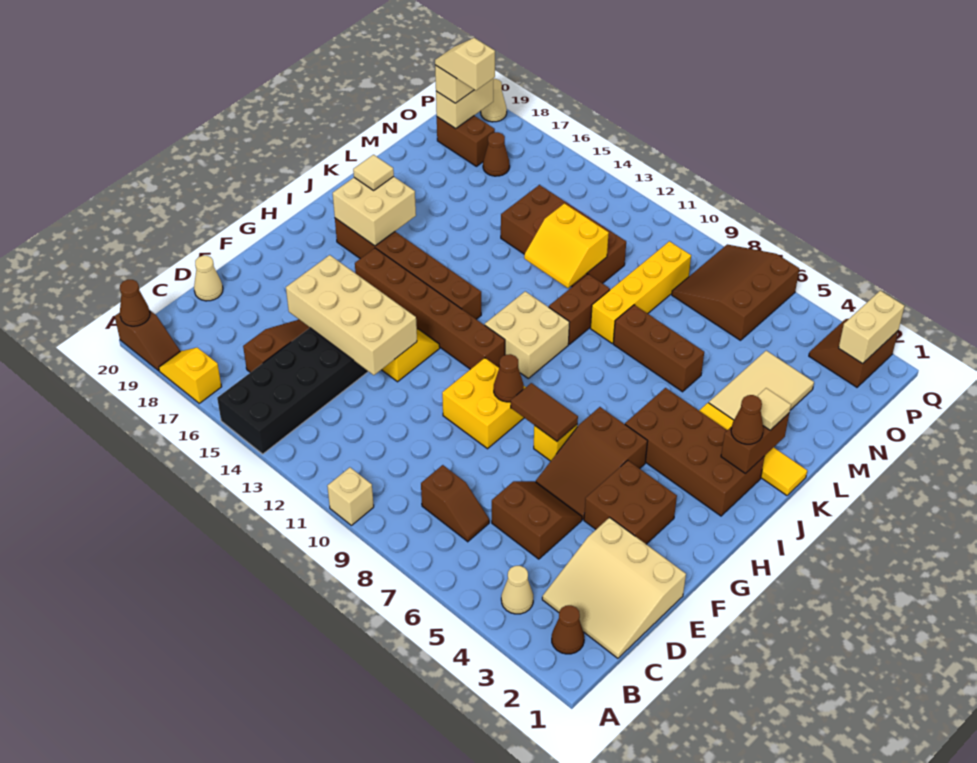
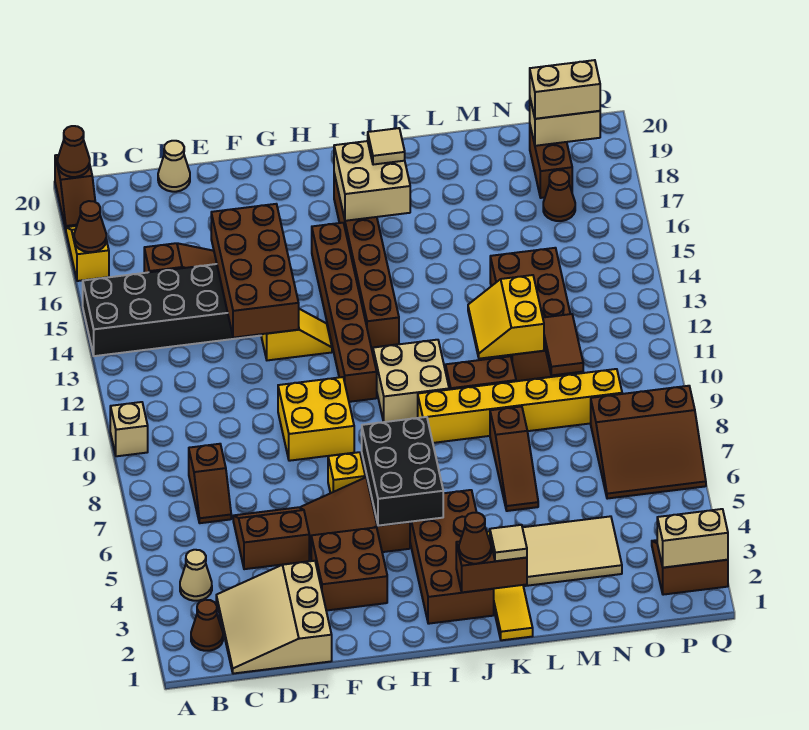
brown 2x2 slope [492,481,582,559] -> brown 2x2 slope turned to [233,507,309,569]
tan 2x4 brick [286,255,417,375] -> brown 2x4 brick [211,204,299,338]
brown 1x2 tile [511,383,578,441] -> brown 1x2 tile moved to [543,314,583,375]
brown 1x1 cone [494,354,524,402] -> brown 1x1 cone moved to [74,201,106,252]
none -> black 2x3 brick [362,417,443,526]
brown 1x3 brick [613,305,704,392] -> brown 1x3 slope [490,406,538,511]
yellow 1x4 brick [590,241,691,343] -> yellow 1x6 brick [418,369,622,443]
brown 3x3 slope [672,244,799,340] -> brown 3x3 slope turned to [591,386,706,499]
tan 1x2 slope [435,38,495,90] -> none
tan 1x1 cone [481,79,507,122] -> none

